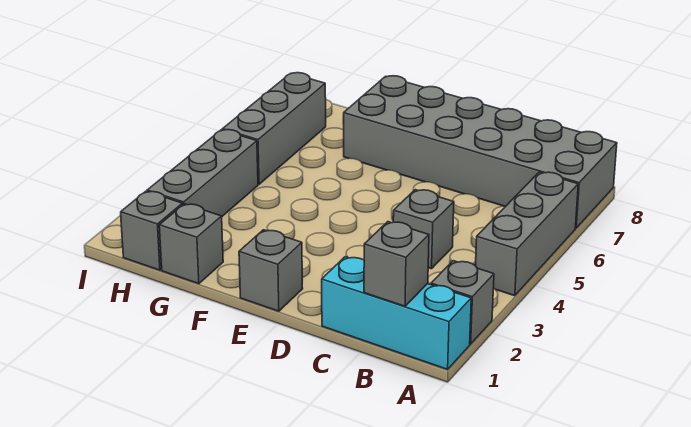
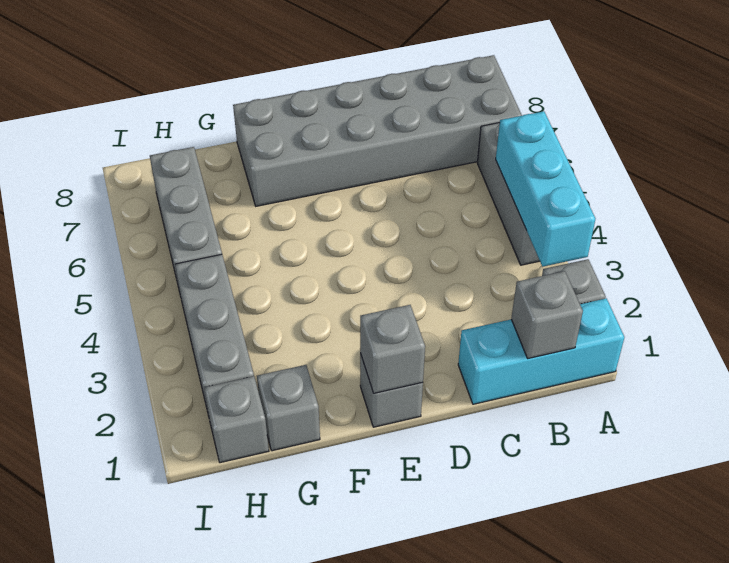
none -> cyan 1x3 brick [496,111,595,267]
grey 1x1 brick [393,190,454,269] -> grey 1x1 brick moved to [360,305,425,393]

